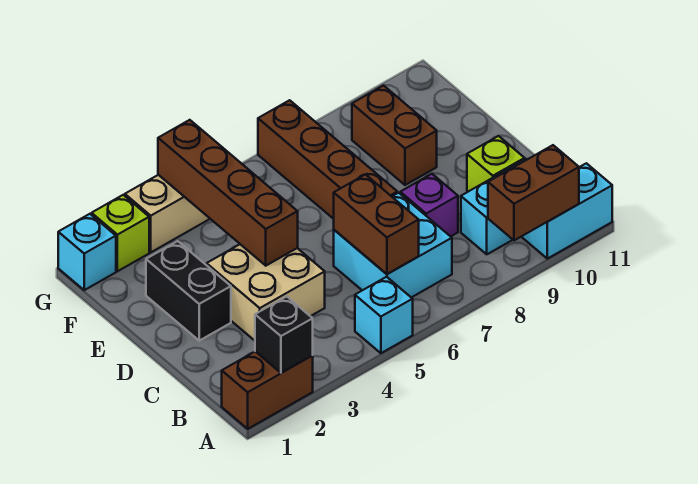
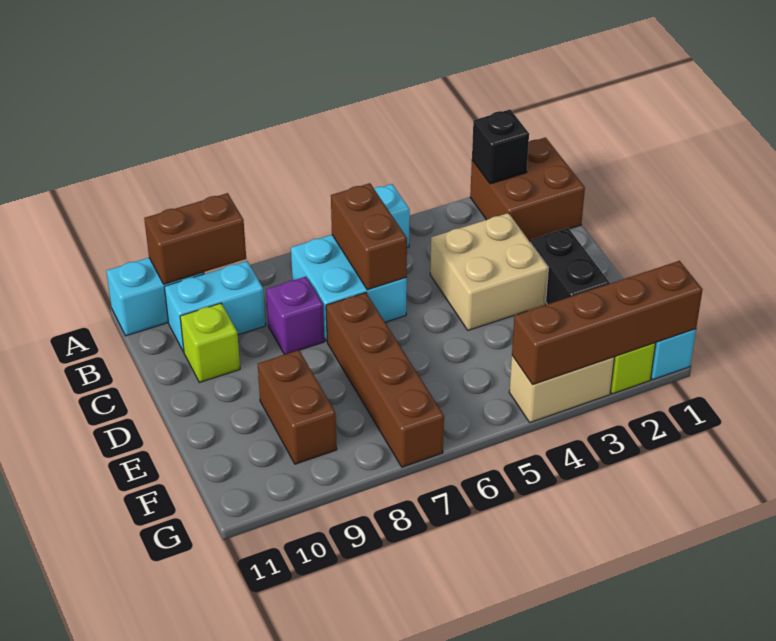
brown 1x2 brick [222,351,313,429] -> brown 2x2 brick [470,138,585,241]
brown 1x4 brick [158,120,298,266] -> brown 1x4 brick turned to [512,261,703,385]

